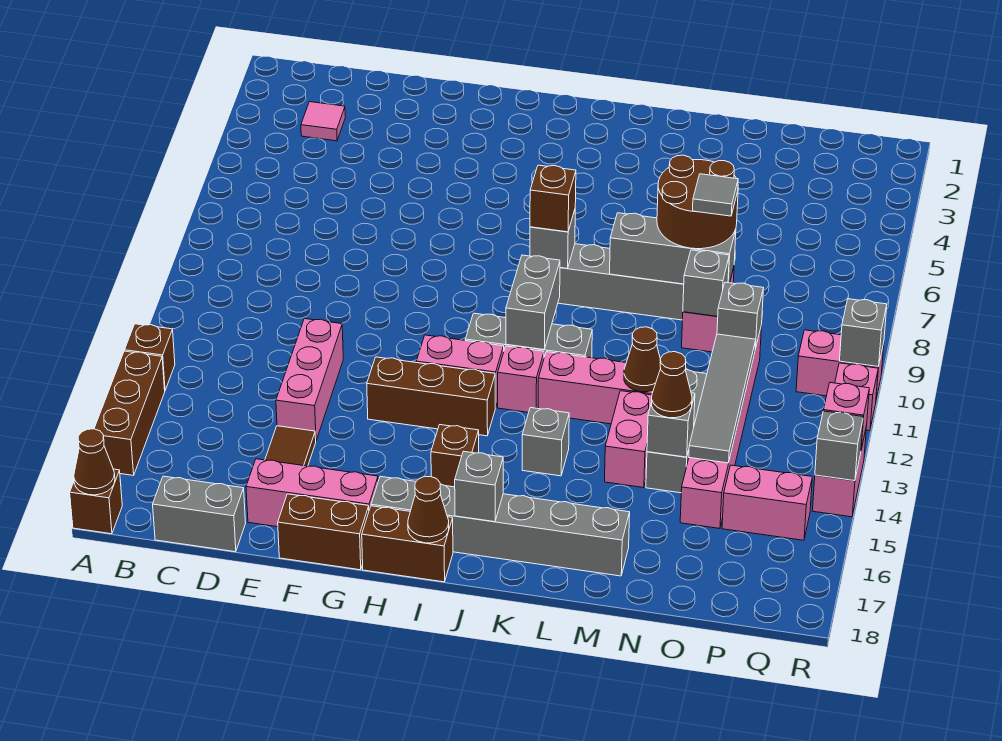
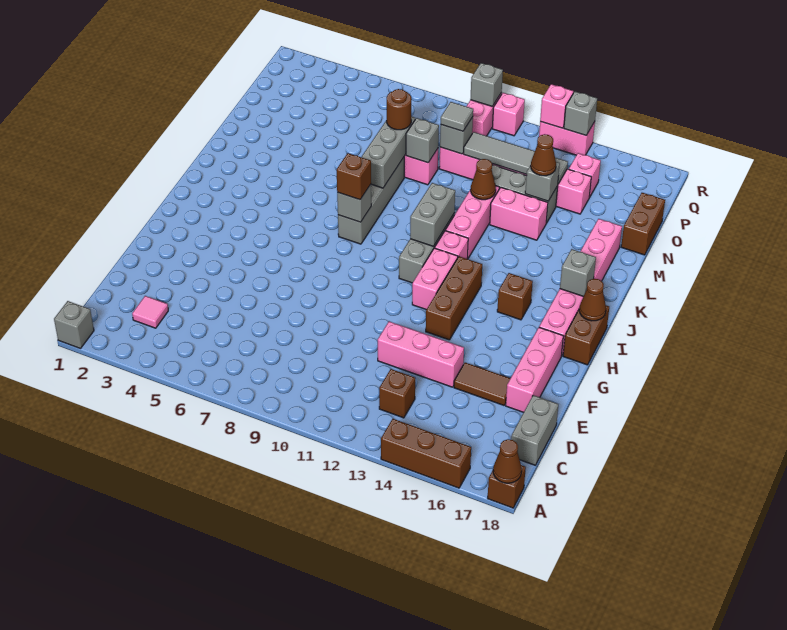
brown 1x1 brick [125,324,175,390] -> brown 1x1 brick moved to [379,369,415,418]
brown 1x2 brick [278,494,369,570] -> brown 1x2 brick moved to [621,193,665,255]
grey 1x6 brick [371,476,630,576] -> pink 1x6 brick [539,219,622,355]
grey 1x2 brick [506,255,560,350] -> grey 1x2 brick turned to [410,183,455,246]
grey 1x1 brick [522,408,569,476] -> grey 1x1 brick moved to [54,301,94,348]
brown 2x2 round brick [657,155,738,249] -> brown 1x1 round brick [387,89,411,130]
grey 1x1 tile [693,174,738,216] -> grey 1x1 tile moved to [441,102,473,131]
pink 1x2 brick [722,465,812,540] -> pink 1x1 brick [569,153,601,197]

